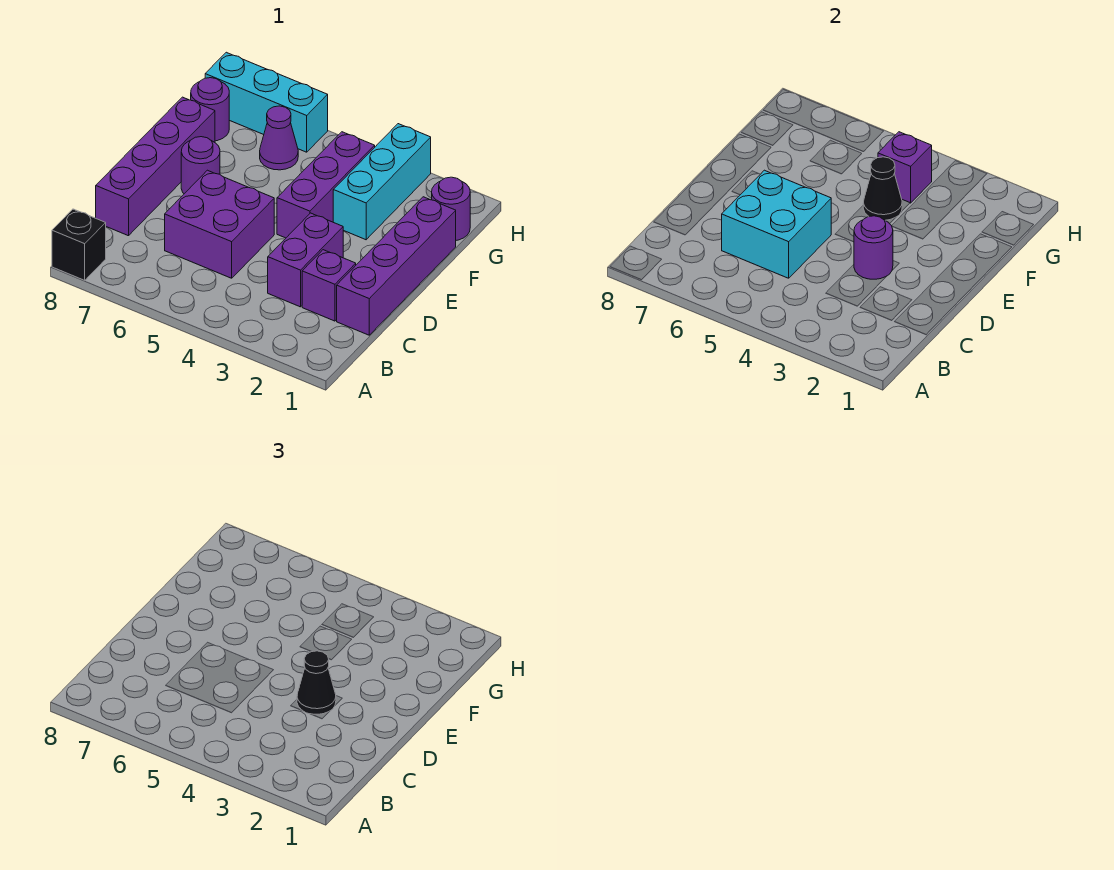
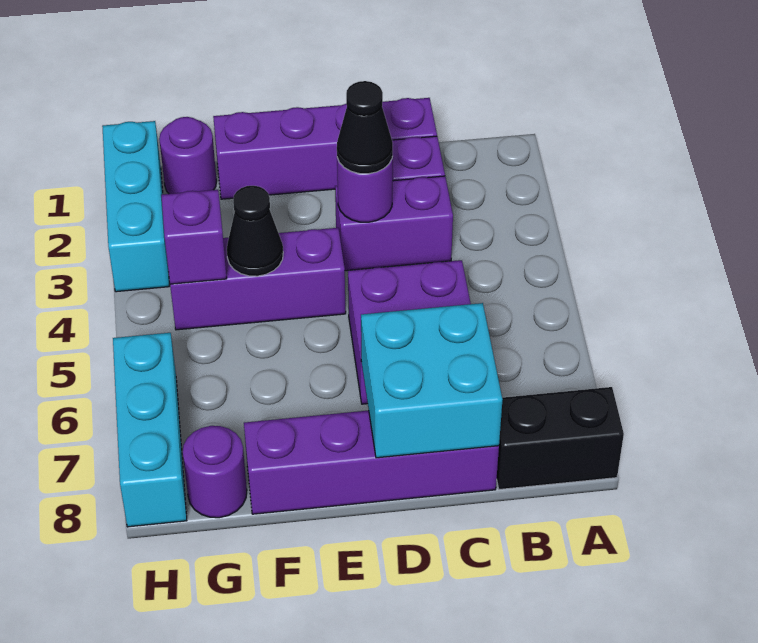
black 1x1 brick [52,209,106,280] -> black 1x2 brick [497,387,624,490]
cyan 2x2 brick [722,170,831,278] -> cyan 2x2 brick moved to [361,303,503,458]
purple 1x1 round brick [181,137,220,194] -> none
cyan 1x3 brick [333,124,431,240] -> cyan 1x3 brick turned to [102,121,169,292]
purple 1x1 cone [260,106,298,170] -> none

